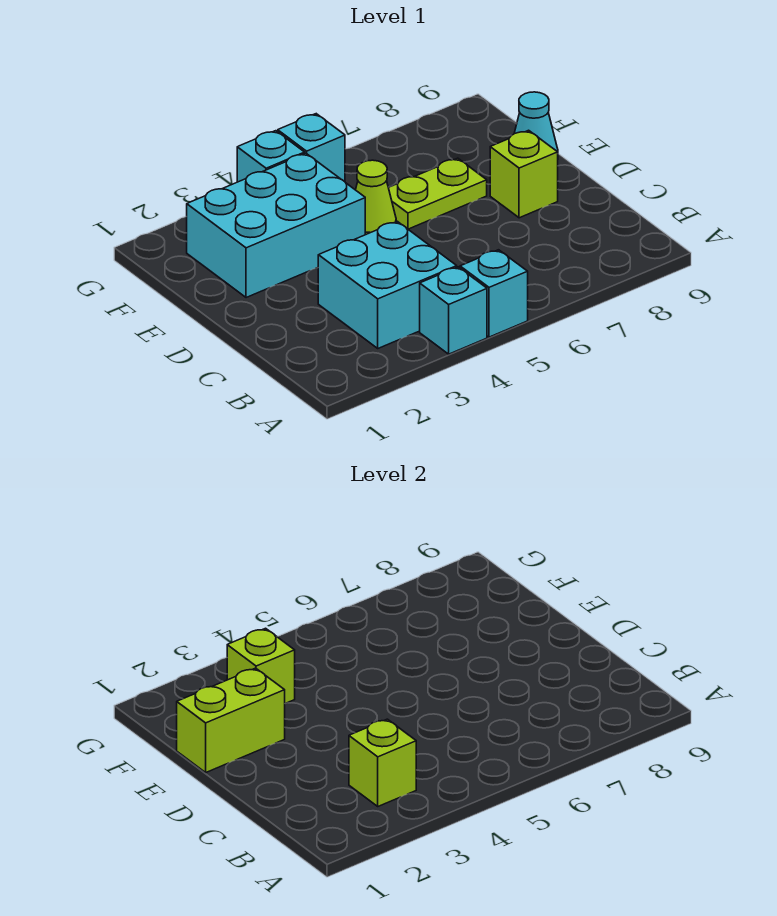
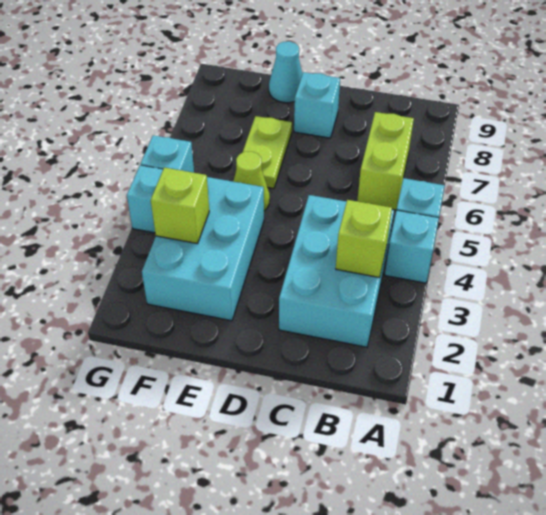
cyan 2x2 brick [318,221,457,348] -> cyan 2x3 brick [279,195,394,347]
lime 1x1 brick [490,130,558,218] -> cyan 1x1 brick [294,72,340,138]
lime 1x2 brick [177,668,285,772] -> lime 1x2 brick moved to [357,112,414,210]

